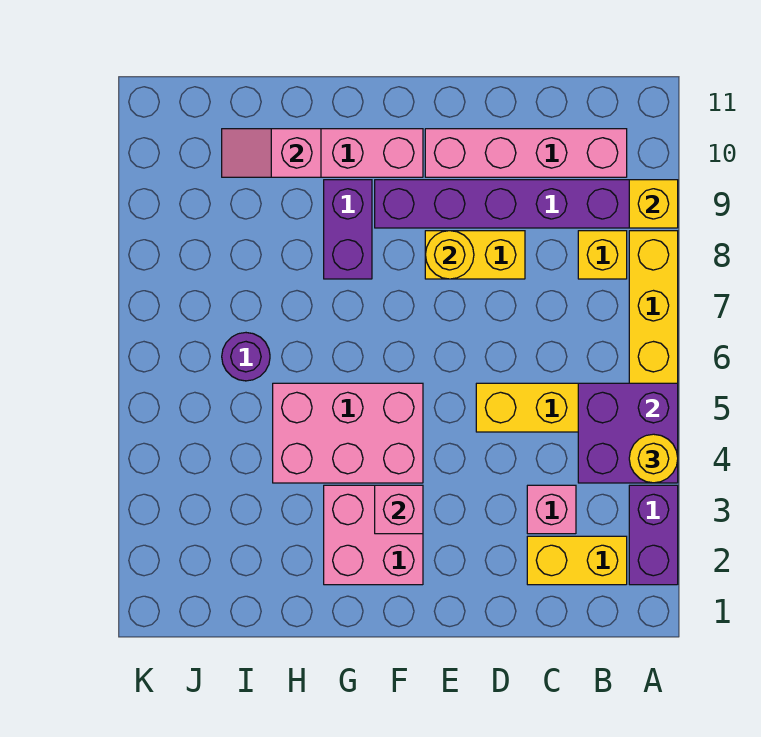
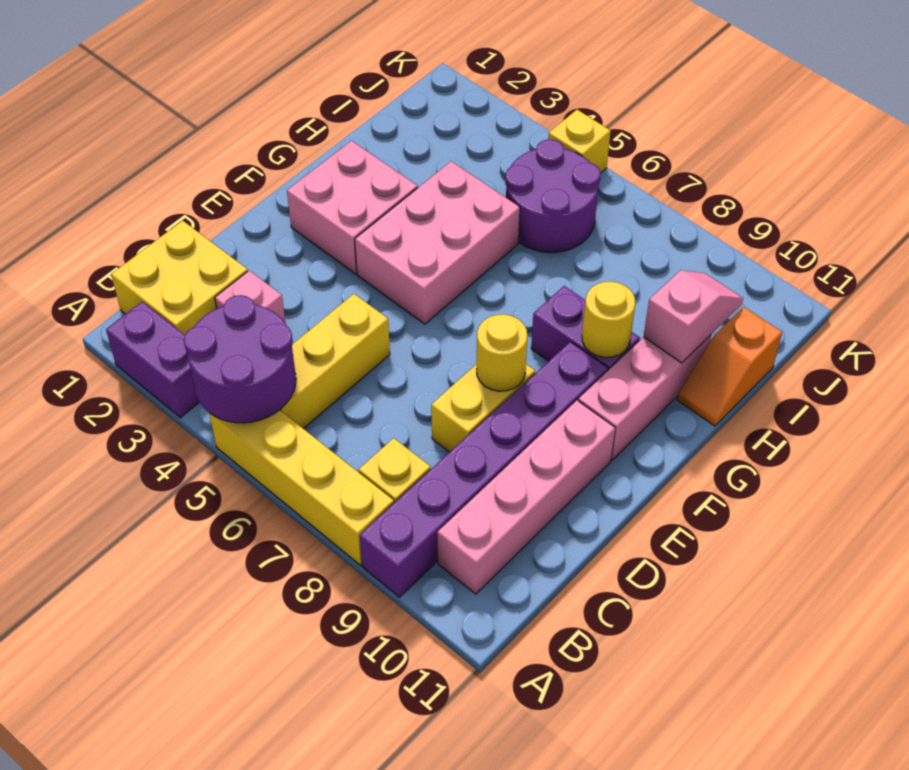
purple 2x2 brick [578,383,678,483] -> purple 2x2 round brick [184,295,296,423]
yellow 1x1 round brick [629,434,678,483] -> yellow 1x1 round brick moved to [582,282,635,358]
yellow 1x1 brick [629,180,678,228] -> yellow 1x1 brick moved to [548,110,611,173]
yellow 1x2 brick [527,536,627,585] -> yellow 2x2 brick [111,221,248,335]
pink 1x1 brick [375,485,423,534] -> none
none -> orange 1x2 slope [677,307,782,426]
purple 1x1 round brick [222,333,270,381] -> purple 2x2 round brick [505,139,601,252]

